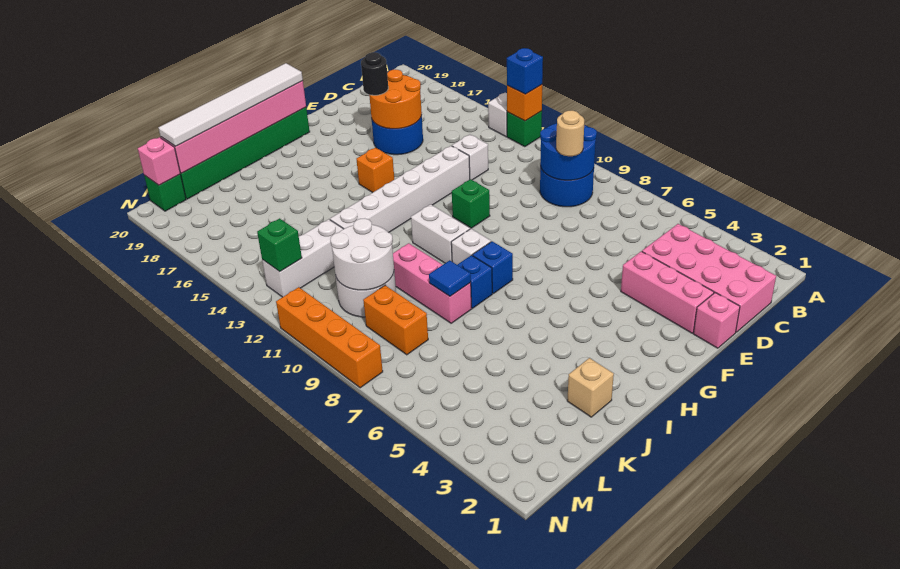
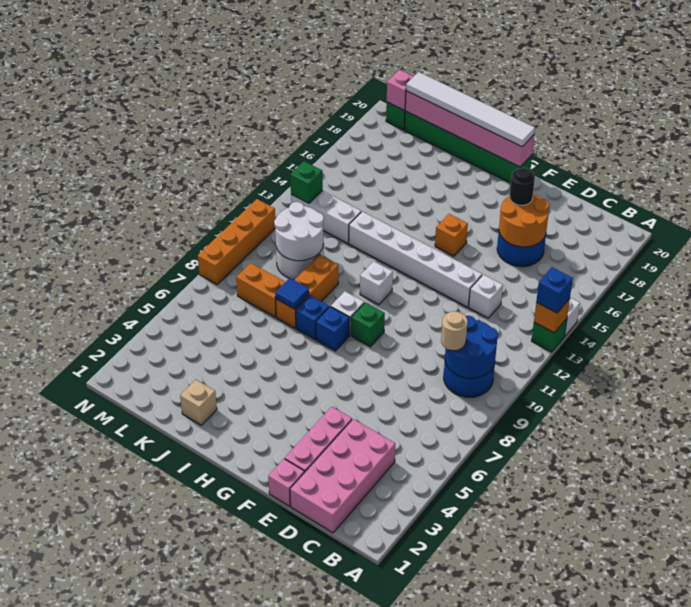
green 1x1 brick [452,179,490,228] -> green 1x1 brick moved to [351,302,385,347]
white 1x2 brick [411,204,470,263] -> white 1x1 brick [360,261,393,305]
pink 1x3 brick [393,243,472,323] -> orange 1x3 brick [276,255,338,328]
orange 1x2 brick [363,285,428,355] -> orange 1x2 brick turned to [236,263,285,317]

